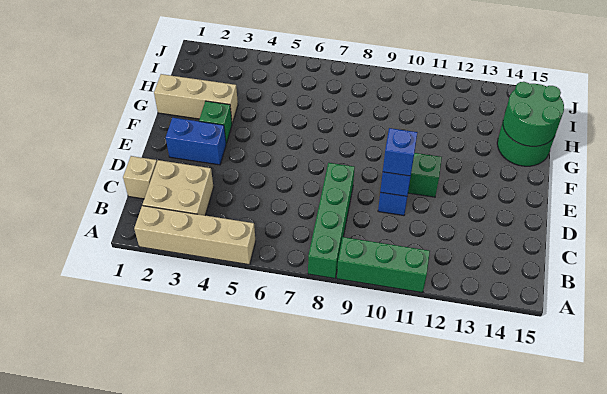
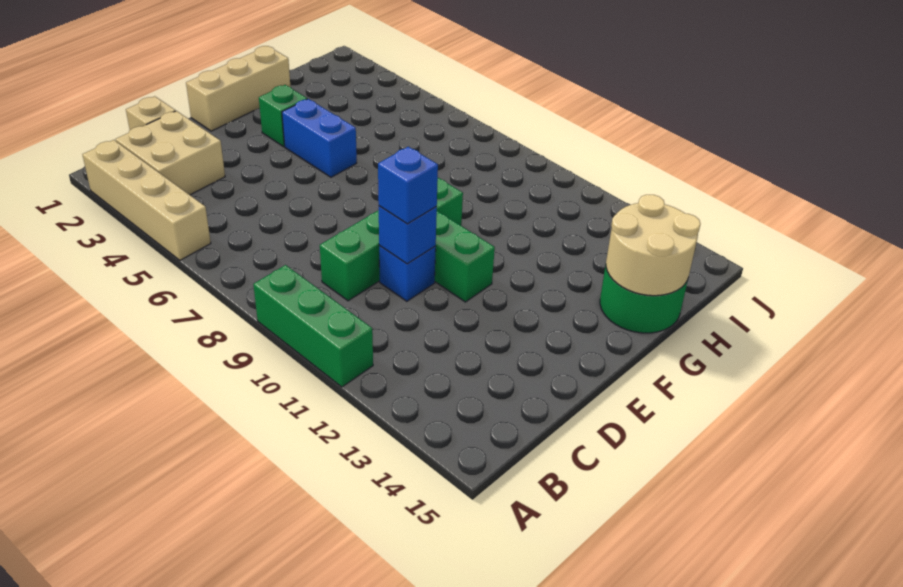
green 1x4 brick [308,163,355,278] -> green 1x4 brick moved to [320,178,463,301]
blue 1x2 brick [166,118,226,165] -> blue 1x2 brick moved to [282,99,357,177]
tan 1x3 brick [154,74,238,123] -> tan 1x3 brick turned to [186,46,291,131]
green 2x2 round brick [503,82,564,146] -> tan 2x2 round brick [606,195,700,296]

